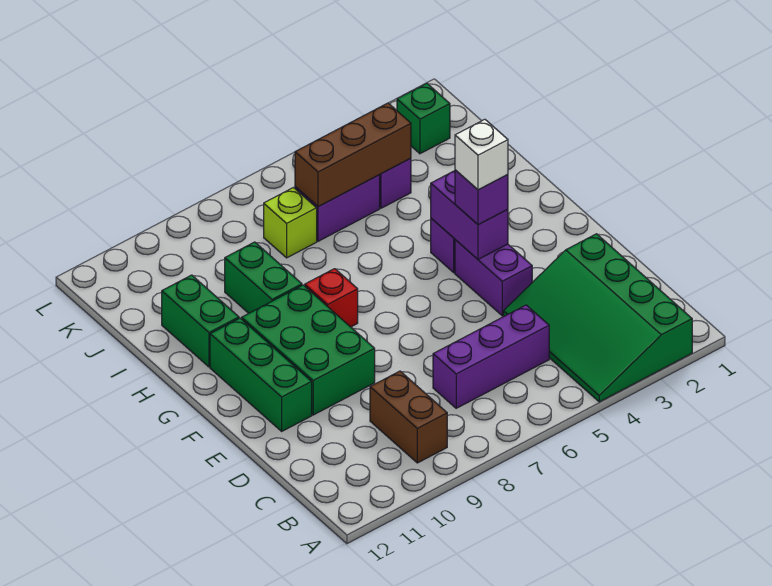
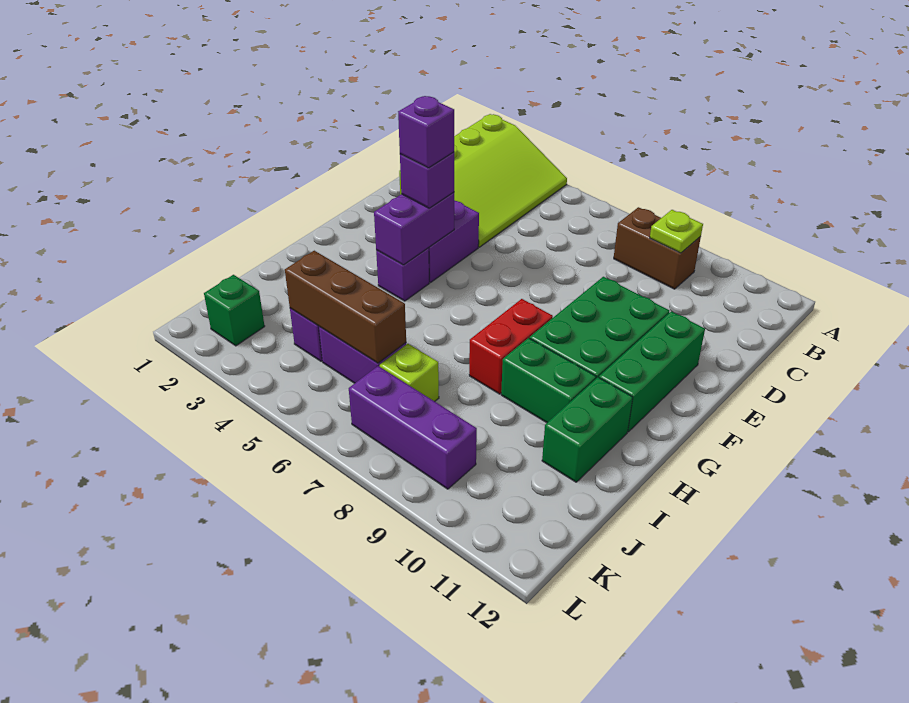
green 3x4 slope [503,234,692,402] -> lime 3x4 slope [399,114,567,247]
brown 1x2 brick [370,371,447,463] -> brown 1x2 brick turned to [614,207,701,289]
none -> lime 1x1 plate [650,210,703,253]
purple 1x3 brick [433,305,549,408] -> purple 1x3 brick moved to [349,366,477,489]
white 1x1 brick [455,119,508,190] -> purple 1x1 brick [398,96,454,168]
red 1x1 brick [305,269,358,327] -> red 1x2 brick [469,299,553,394]
green 1x2 brick [225,242,302,313] -> green 1x2 brick turned to [501,338,596,423]

